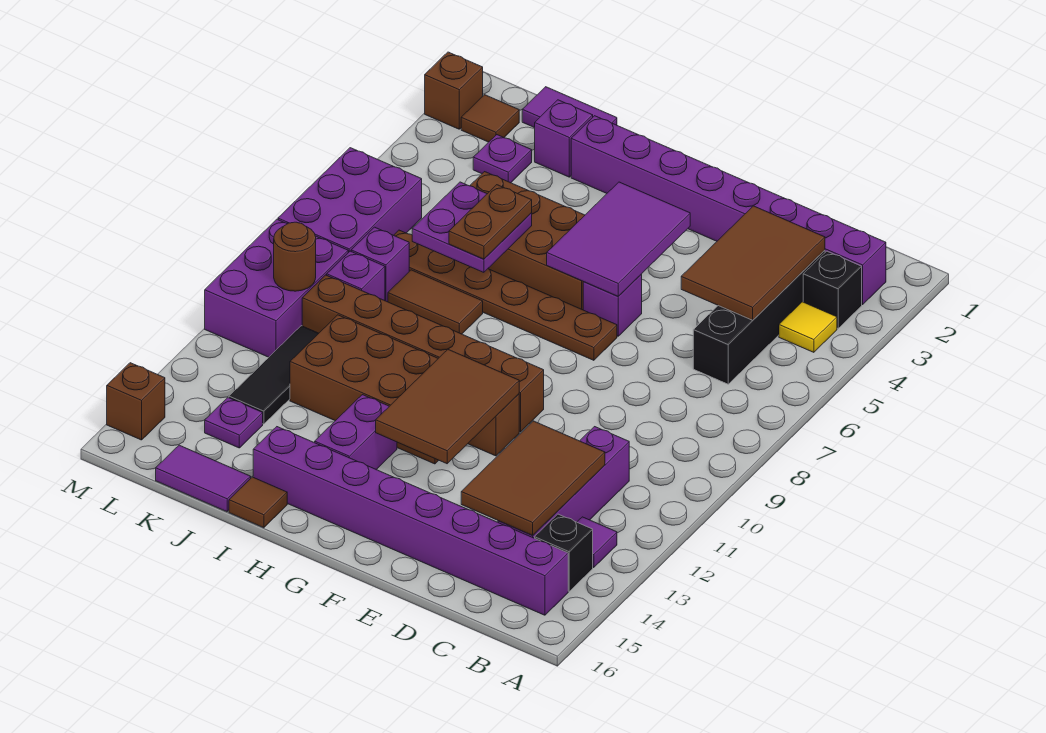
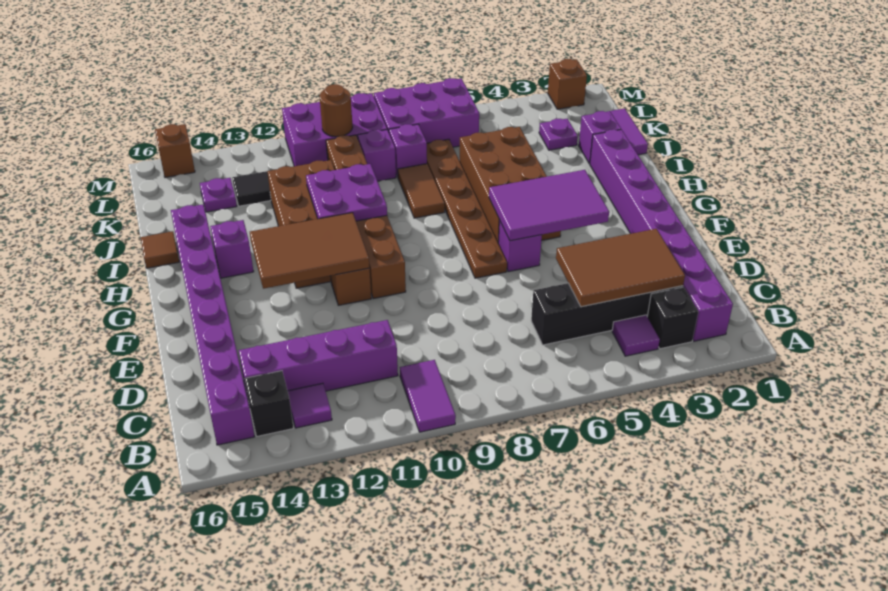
yellow 1x1 tile [779,302,837,352] -> purple 1x1 tile [612,315,660,356]
brown 2x3 tile [461,421,605,535] -> none
purple 1x2 brick [315,395,397,470] -> purple 1x1 brick [210,220,254,278]
purple 2x2 plate [412,182,532,272] -> purple 2x2 plate moved to [306,164,387,221]
brown 1x2 plate [449,185,532,259] -> none
purple 1x2 tile [156,445,251,512] -> purple 1x2 tile moved to [400,360,456,432]
brown 1x1 tile [461,95,519,142] -> none

